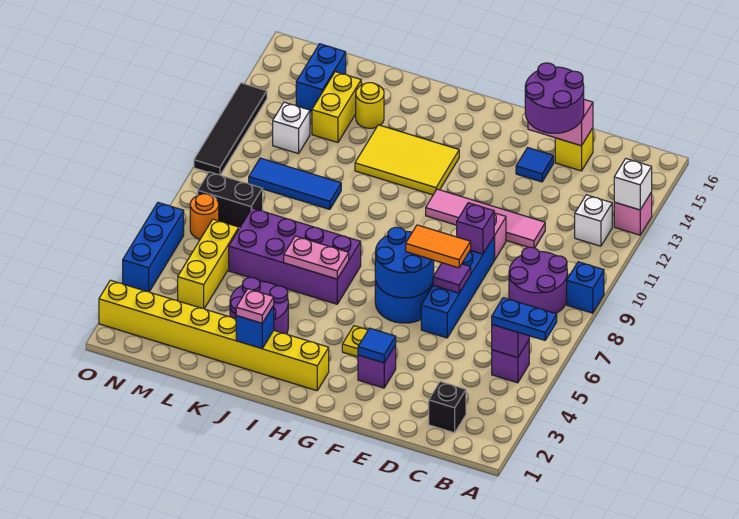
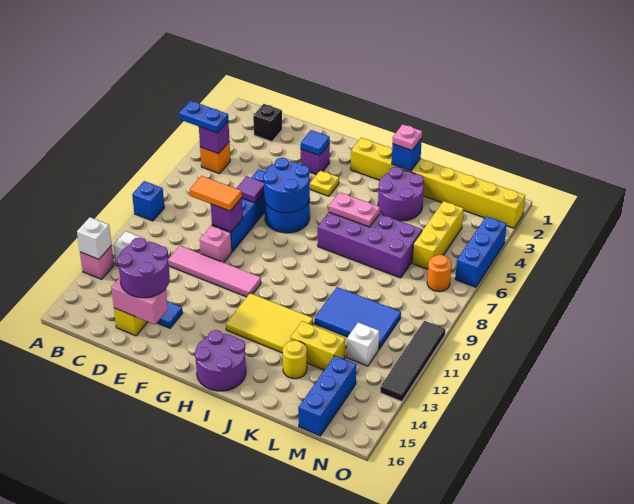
purple 1x1 brick [492,340,529,383] -> orange 1x1 brick [200,142,230,174]
purple 2x2 round brick [509,247,567,314] -> purple 2x2 round brick moved to [195,330,246,391]
orange 1x2 tile [406,225,471,268] -> orange 1x2 tile moved to [190,176,242,211]
blue 1x3 tile [249,158,341,209] -> blue 2x3 tile [315,287,401,349]
yellow 1x2 brick [312,72,361,143] -> yellow 1x2 brick turned to [291,321,345,370]
black 1x2 brick [198,172,263,228] -> none
blue 1x2 brick [296,44,346,111] -> blue 1x3 brick [298,356,356,436]

